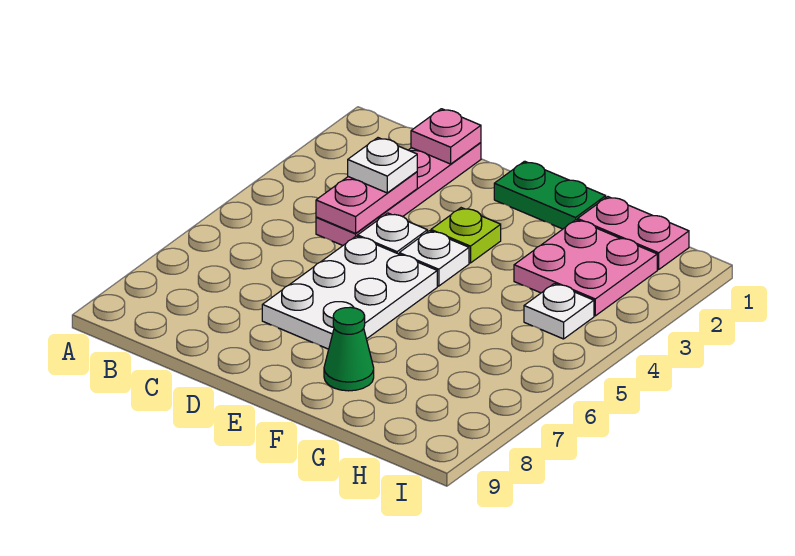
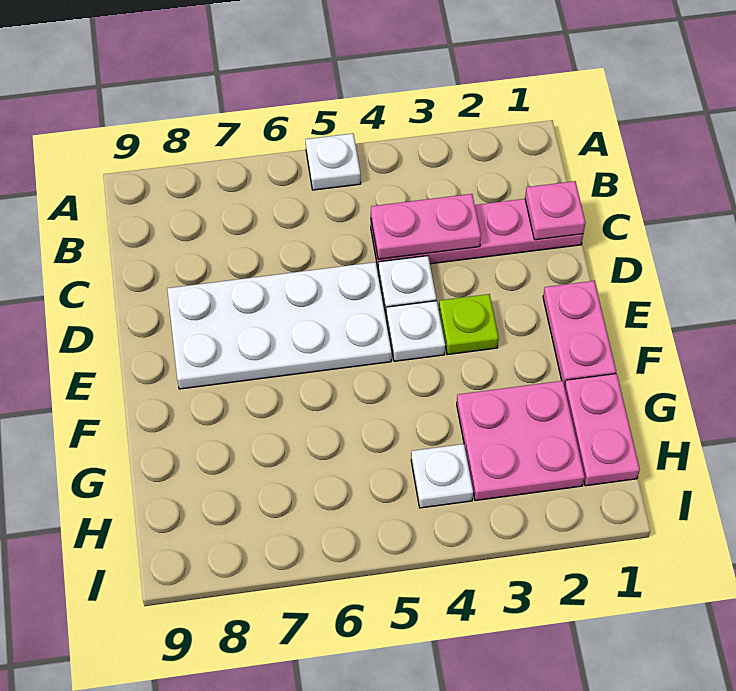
white 1x1 plate [348,138,417,193] -> white 1x1 plate moved to [306,134,361,190]
white 2x3 plate [262,236,437,349] -> white 2x4 plate [167,262,392,389]
green 1x2 plate [494,161,606,229] -> pink 1x2 plate [543,281,616,386]
green 1x1 cone [324,307,374,391] -> none

